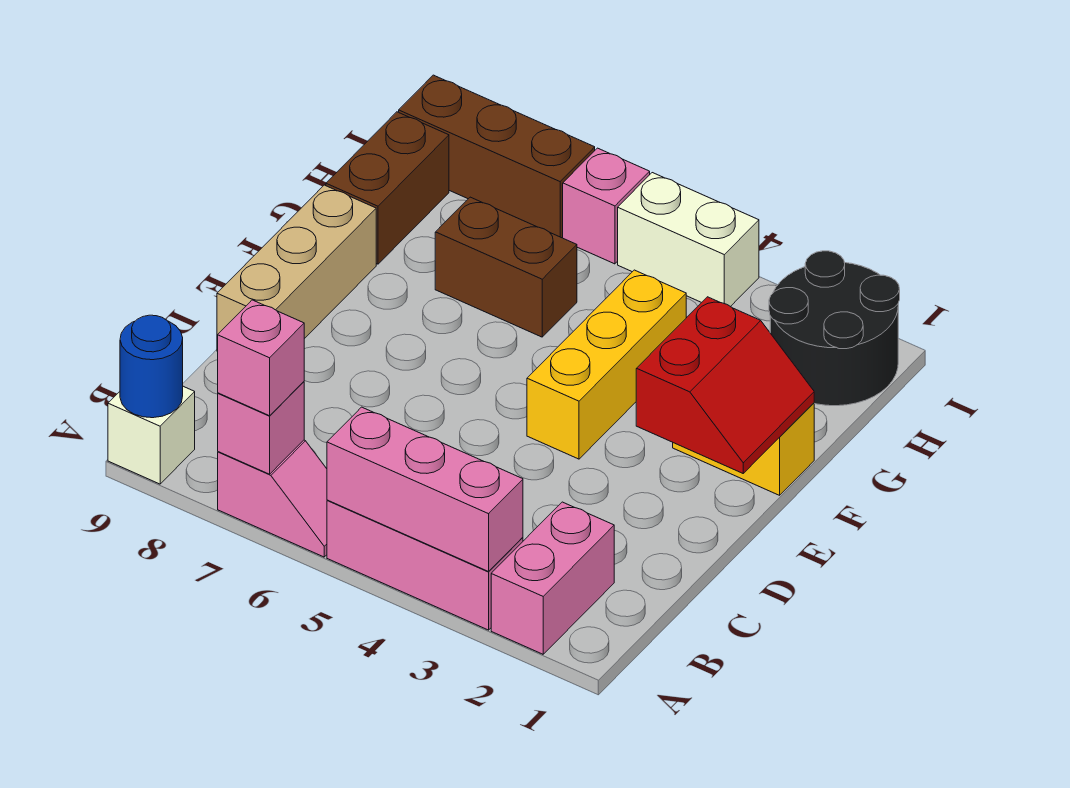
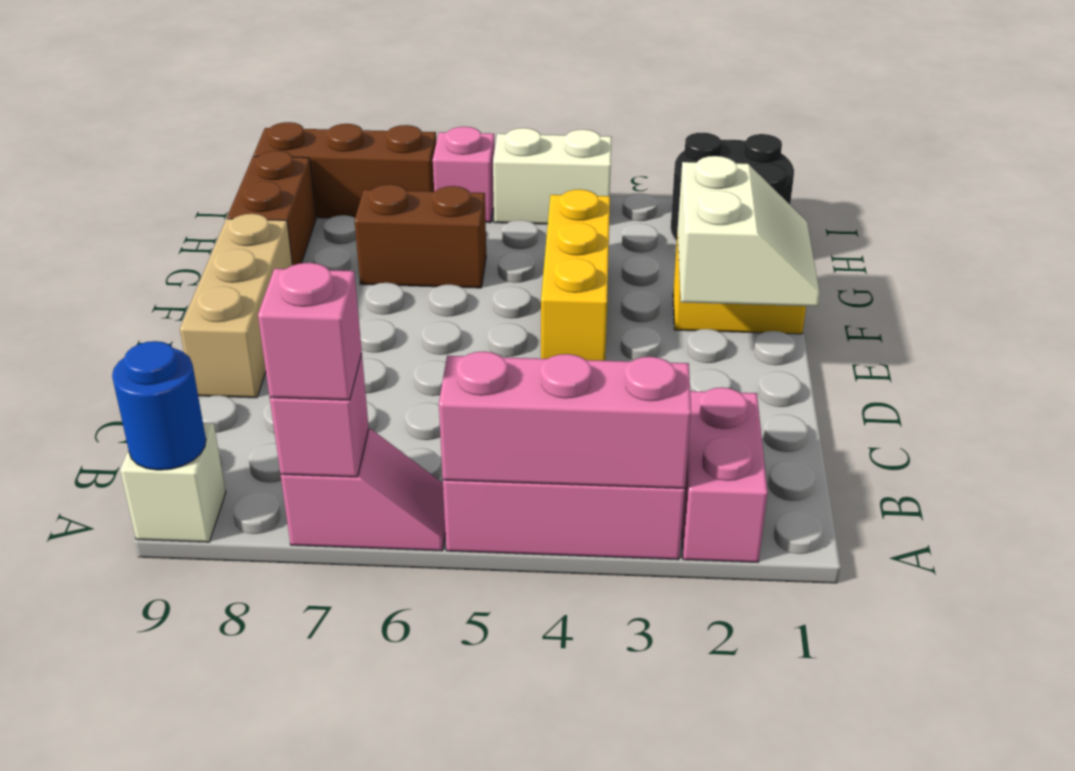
red 2x2 slope [636,297,814,473] -> white 2x2 slope [678,156,820,306]

